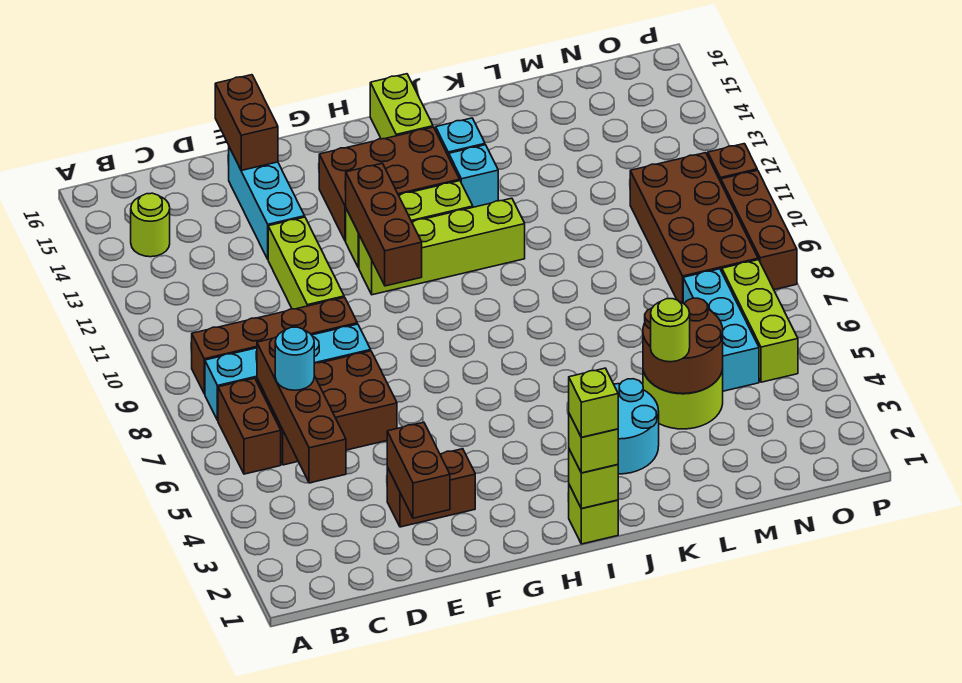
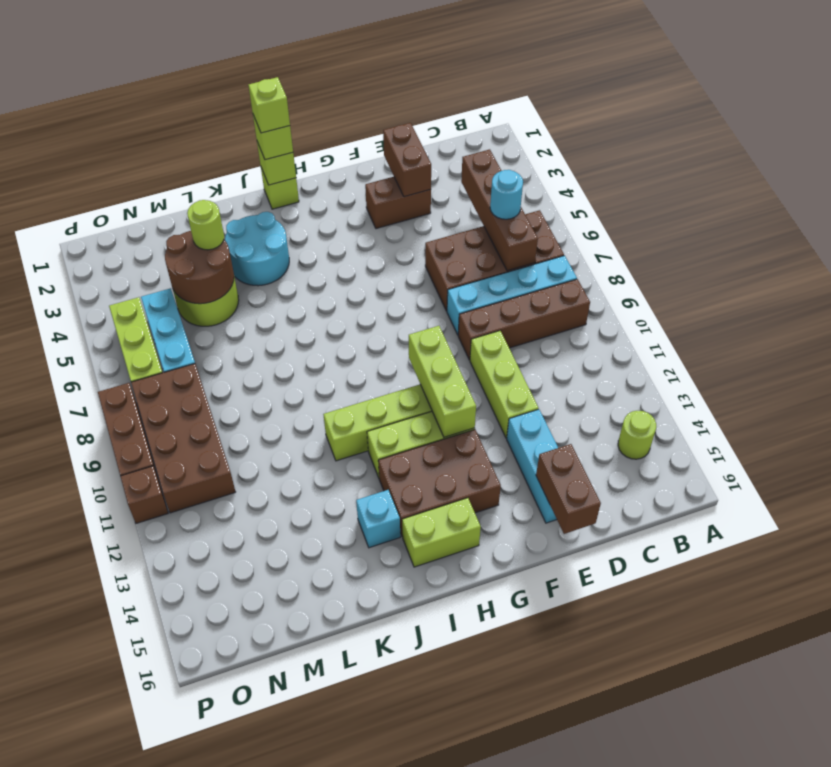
brown 1x3 brick [345,163,422,286] -> lime 1x3 brick [409,326,476,437]
lime 1x2 brick [370,74,433,139] -> lime 1x2 brick turned to [402,498,481,567]
cyan 1x1 brick [449,145,498,207] -> none

